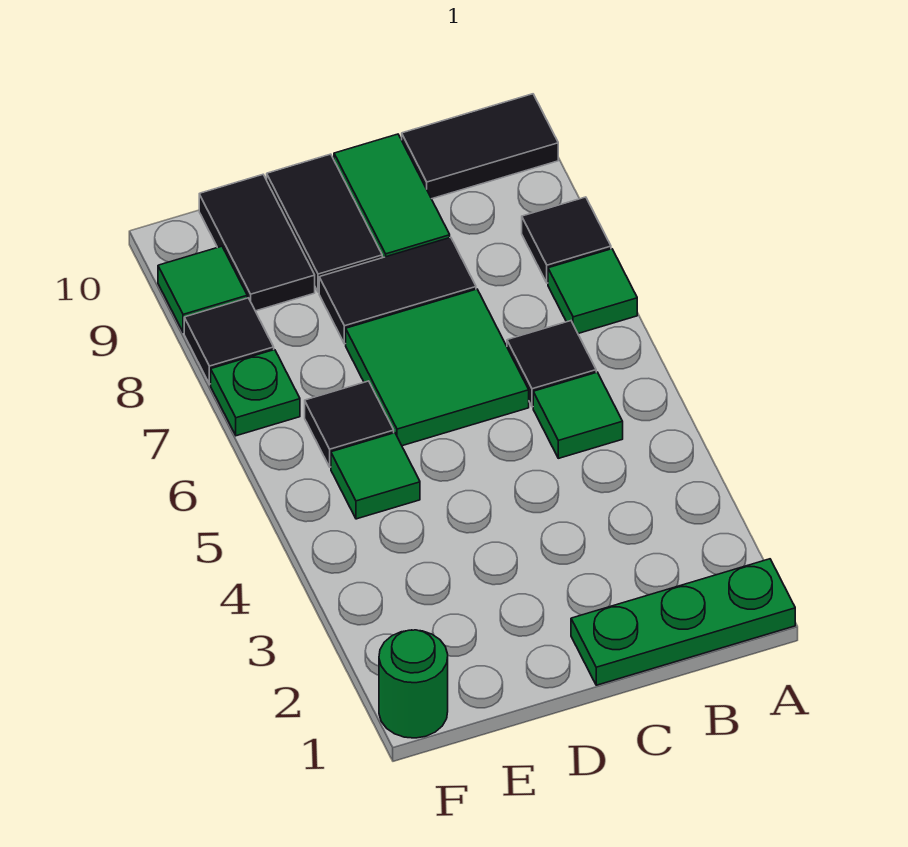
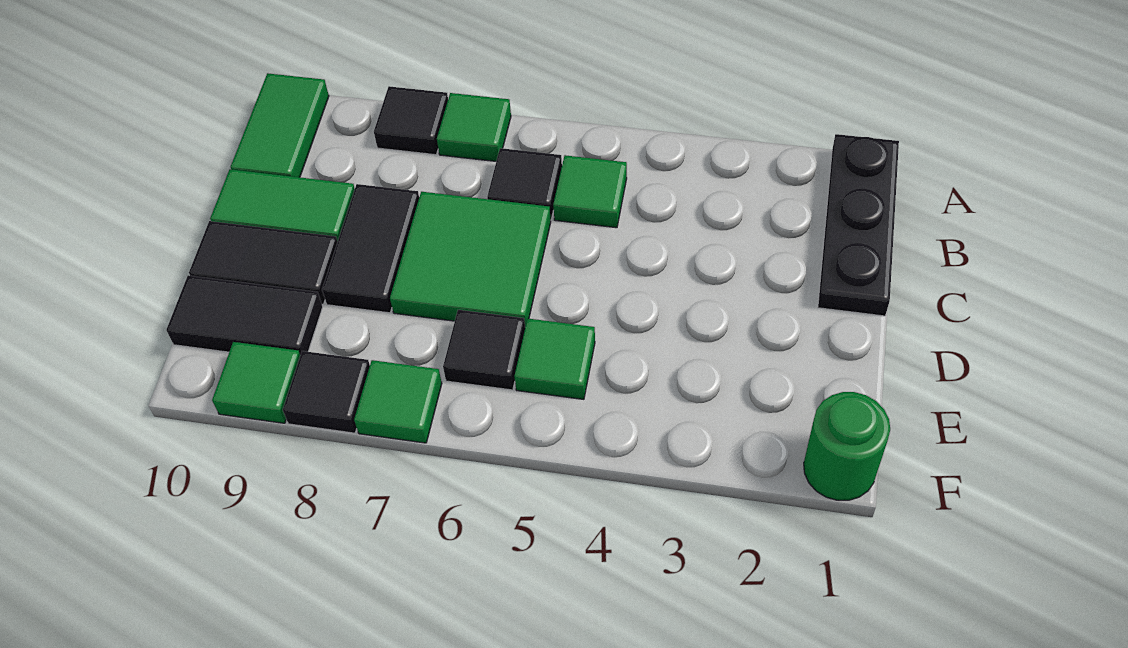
green 1x3 plate [571,559,795,685] -> black 1x3 plate [818,134,899,316]
black 1x2 tile [402,94,558,199] -> green 1x2 tile [231,73,329,177]
green 1x1 plate [211,350,300,436] -> green 1x1 tile [354,360,442,443]

